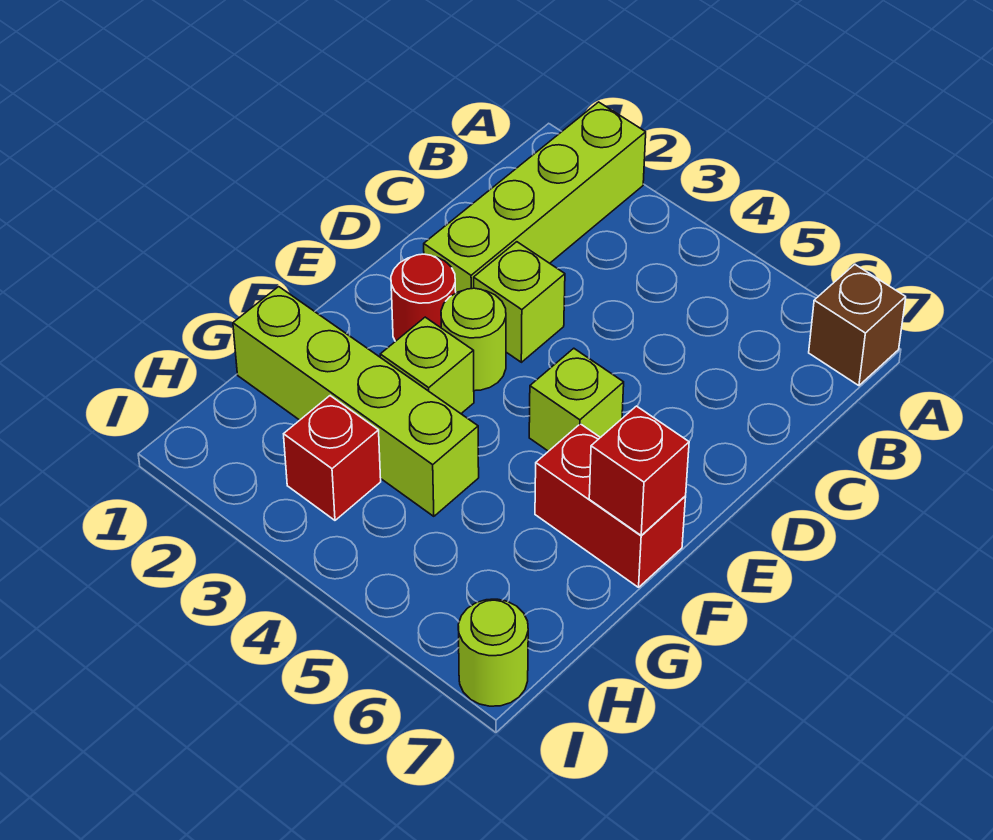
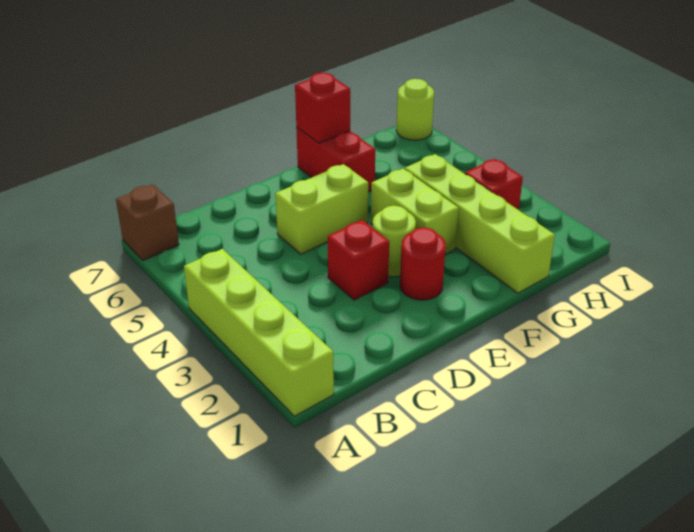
lime 1x4 brick [424,102,646,293] -> lime 1x4 brick turned to [184,249,334,416]
lime 1x1 brick [474,242,565,362] -> red 1x1 brick [328,220,389,300]
lime 1x1 brick [529,348,624,451] -> lime 1x2 brick [275,164,368,254]
lime 1x1 brick [380,317,474,414] -> lime 1x2 brick [371,169,459,254]

